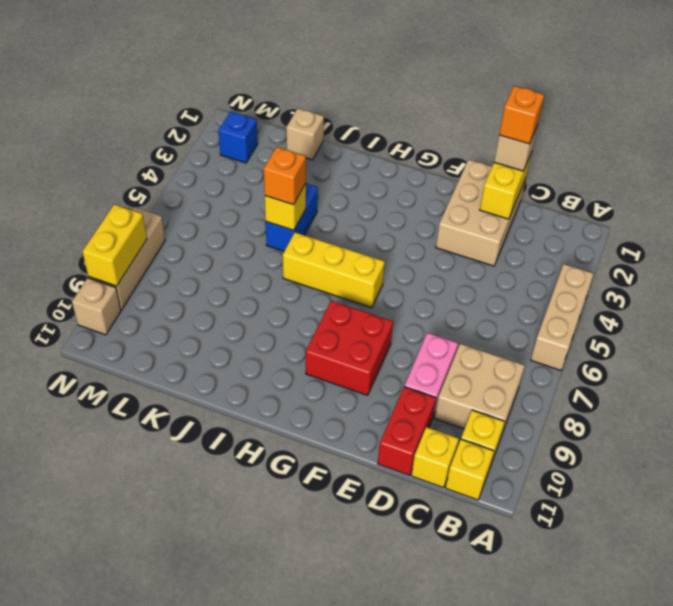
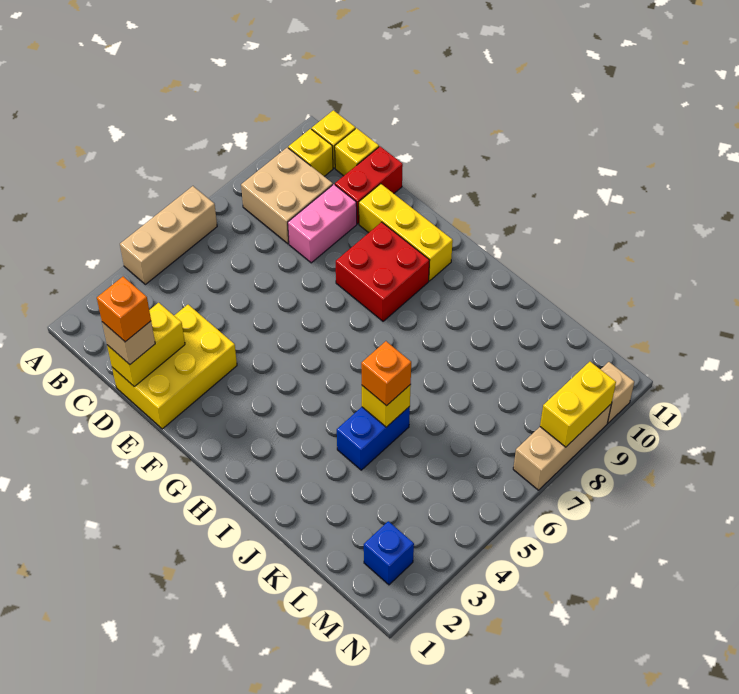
tan 2x3 brick [436,160,526,266] -> yellow 2x3 brick [112,305,237,429]
yellow 1x3 brick [283,232,385,308] -> yellow 1x3 brick moved to [359,184,453,281]
tan 1x1 brick [286,108,324,160] -> none

